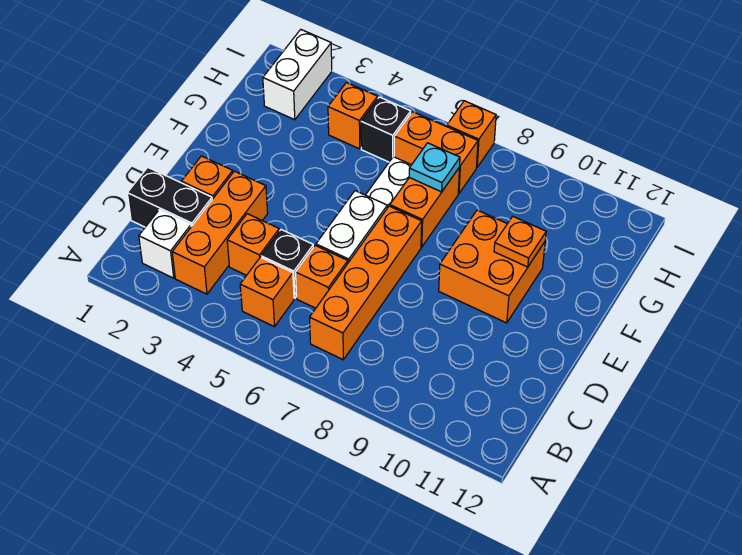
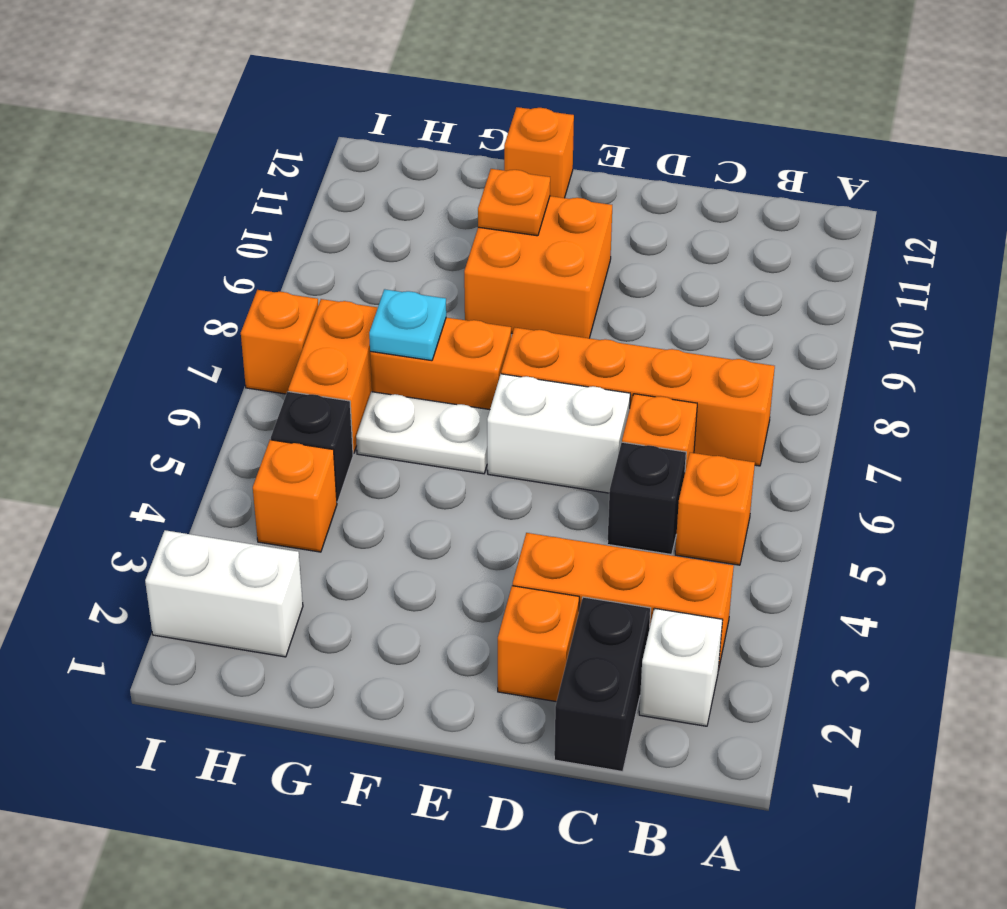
orange 1x1 brick [227,214,279,275] -> orange 1x1 brick moved to [504,107,574,198]

